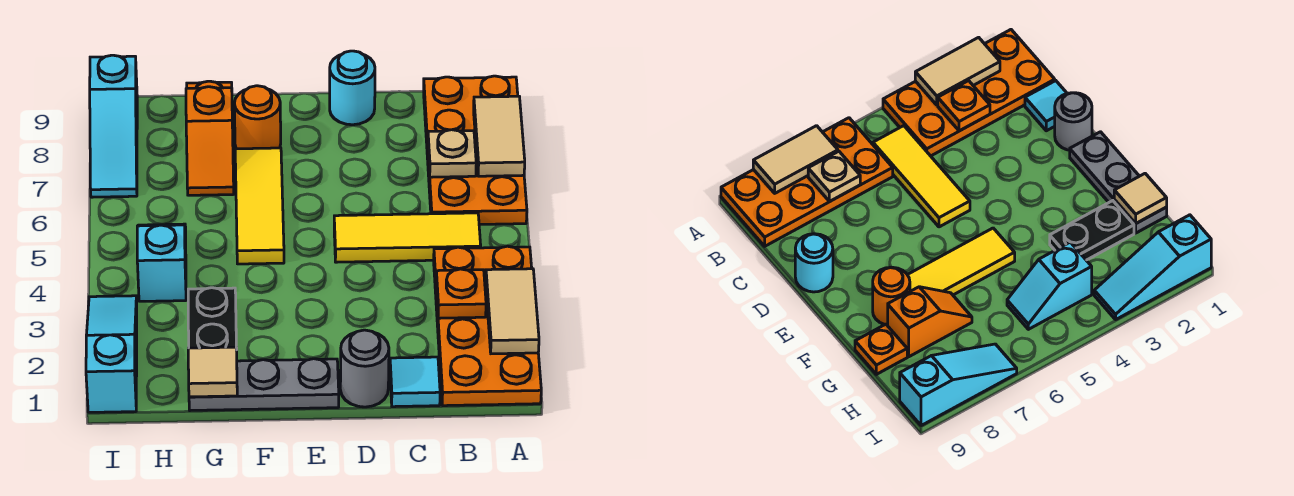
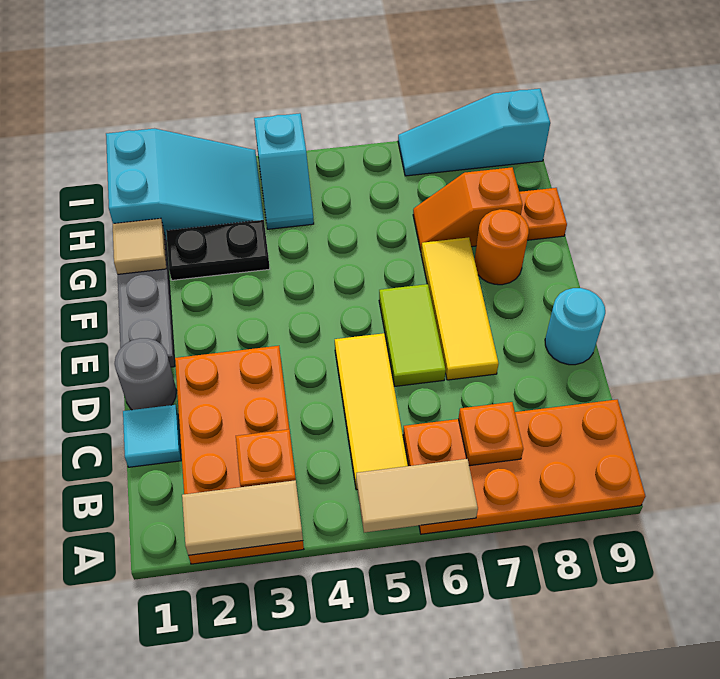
orange 2x4 plate [434,246,541,406] -> orange 2x4 plate turned to [175,346,304,564]
tan 1x2 tile [474,96,525,176] -> tan 1x2 tile moved to [356,459,478,533]
tan 1x1 plate [428,130,476,177] -> orange 1x1 plate [458,402,523,466]
none -> lime 1x2 tile [379,284,446,386]
yellow 1x3 tile [235,148,284,264] -> yellow 1x3 tile turned to [421,237,499,380]
cyan 1x2 slope [137,224,186,301] -> cyan 1x2 slope turned to [254,113,314,229]
cyan 1x3 slope [86,296,137,412] -> cyan 2x3 slope [106,129,264,241]

